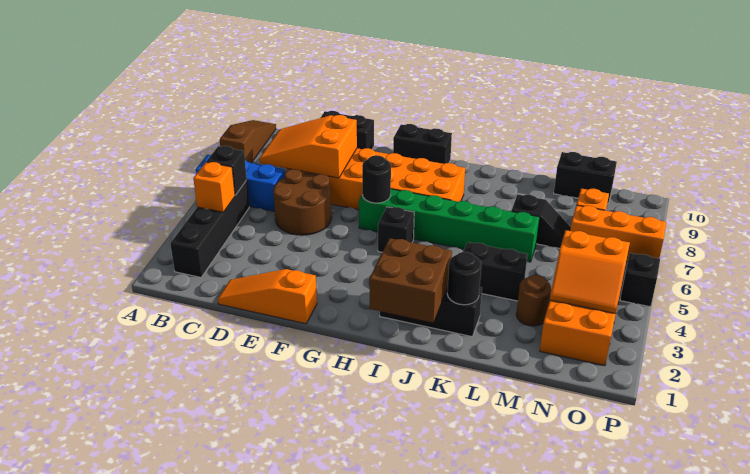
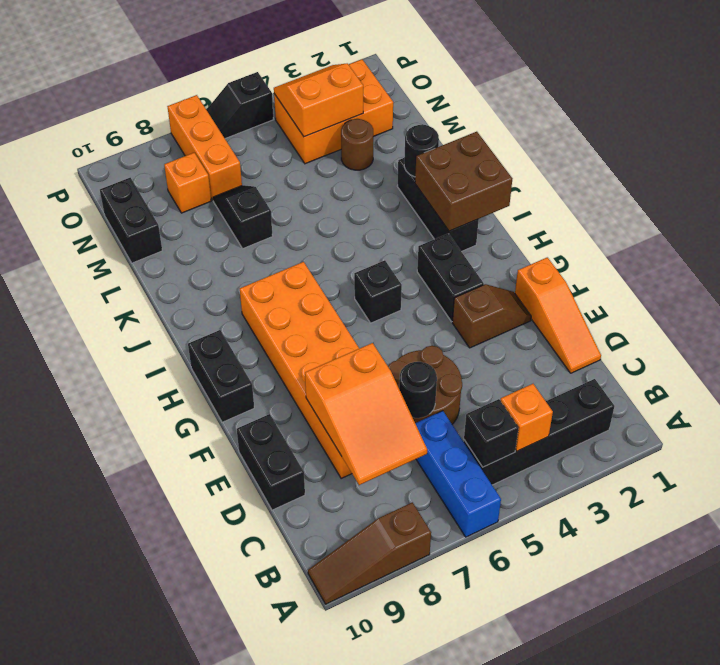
none -> brown 1x2 slope [452,284,531,348]
green 1x6 brick [359,189,539,262] -> none
black 1x1 round brick [362,155,391,203] -> black 1x1 round brick moved to [399,362,437,418]
black 1x2 brick [464,242,528,301] -> black 1x2 brick moved to [417,234,484,322]
orange 2x2 slope [550,230,630,314] -> orange 2x2 slope turned to [274,63,363,137]

